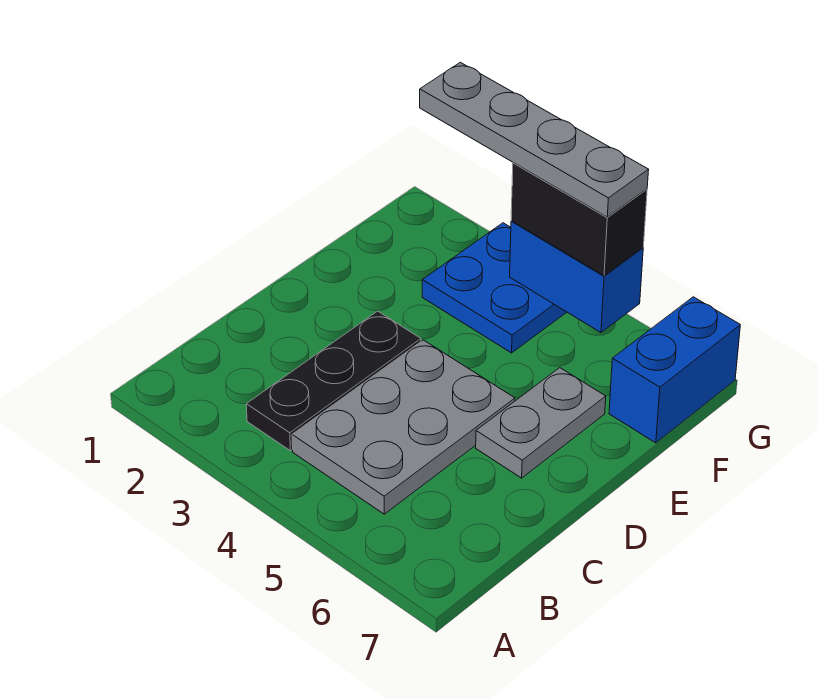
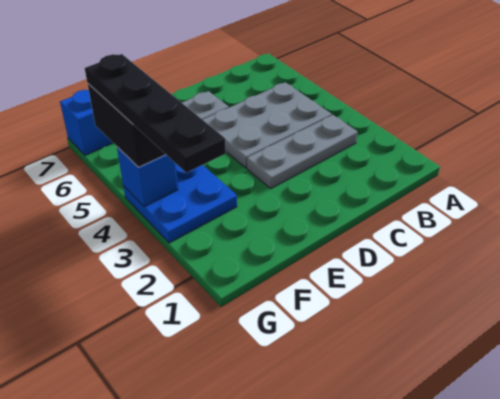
black 1x3 plate [246,311,421,451] -> grey 1x3 plate [247,115,358,188]
grey 1x4 plate [420,62,649,217] -> black 1x4 plate [85,54,226,173]
blue 1x2 brick [510,221,643,332] -> blue 1x1 brick [117,147,178,207]

